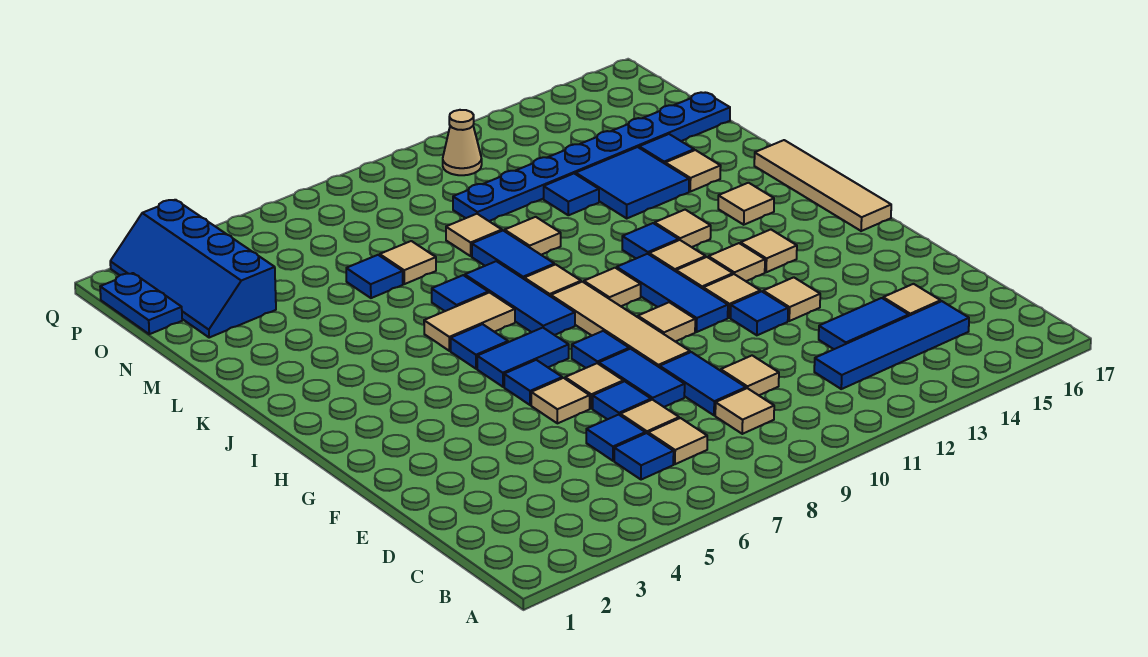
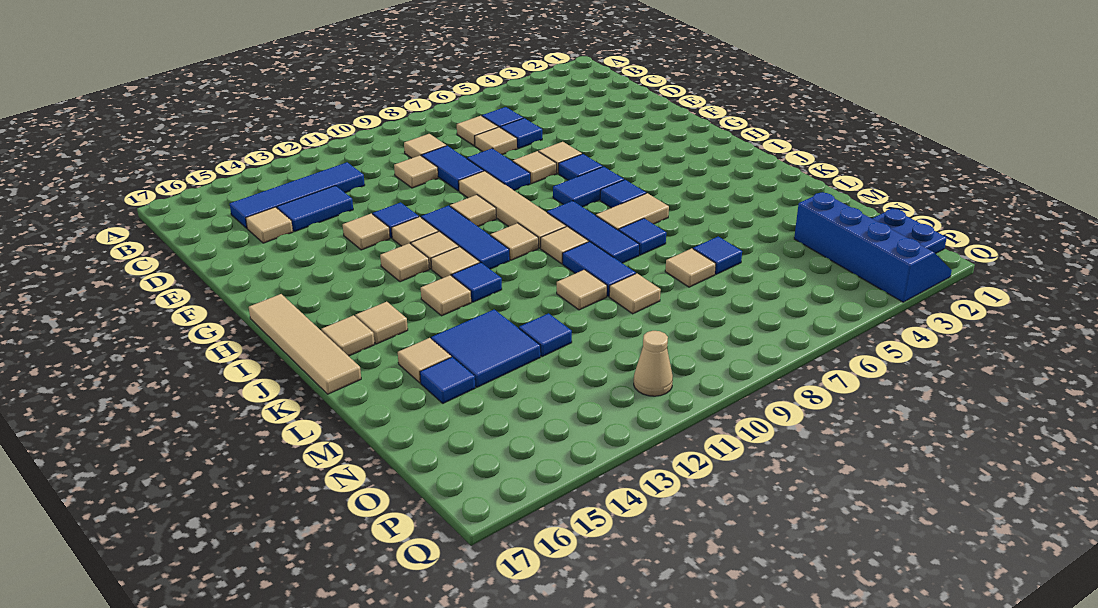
blue 1x1 tile [593,381,651,419] -> none
blue 1x1 tile [572,331,629,368] -> none
tan 1x1 tile [741,230,797,272] -> tan 1x1 tile moved to [321,315,375,356]
blue 1x8 plate [453,92,730,221] -> none

